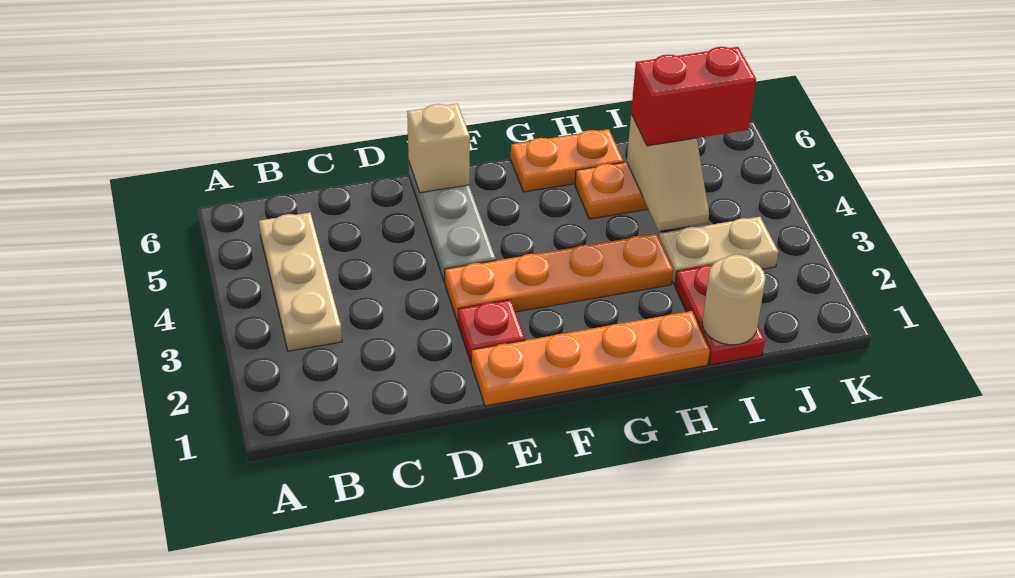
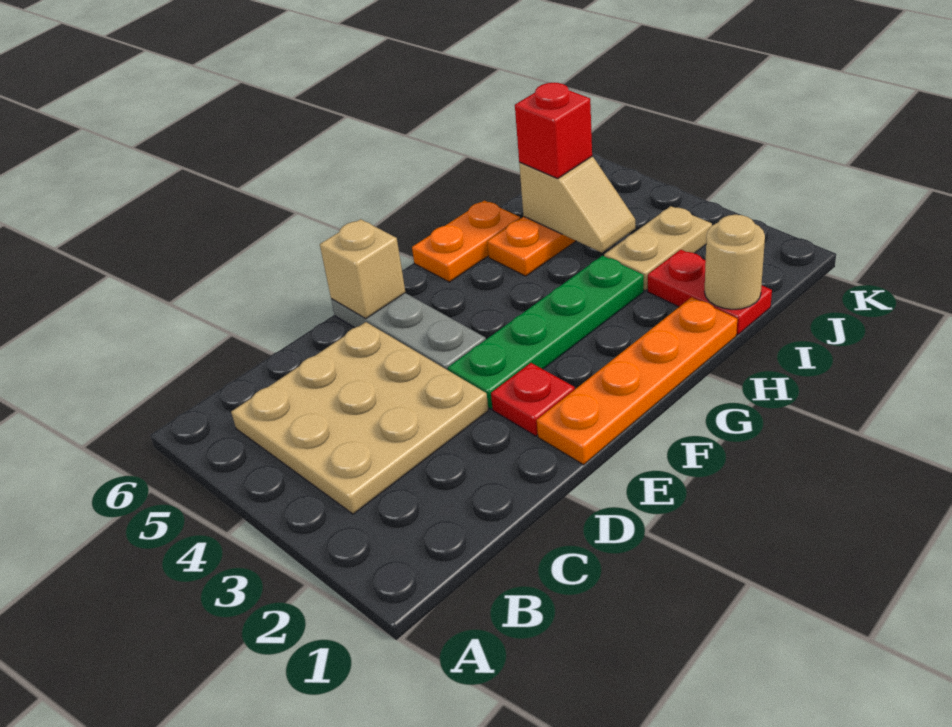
tan 1x3 plate [259,213,342,351] -> tan 3x3 plate [231,322,489,514]
orange 1x4 plate [444,234,673,322] -> green 1x4 plate [448,256,644,409]
red 1x2 brick [631,47,756,146] -> red 1x1 brick [515,83,592,178]

